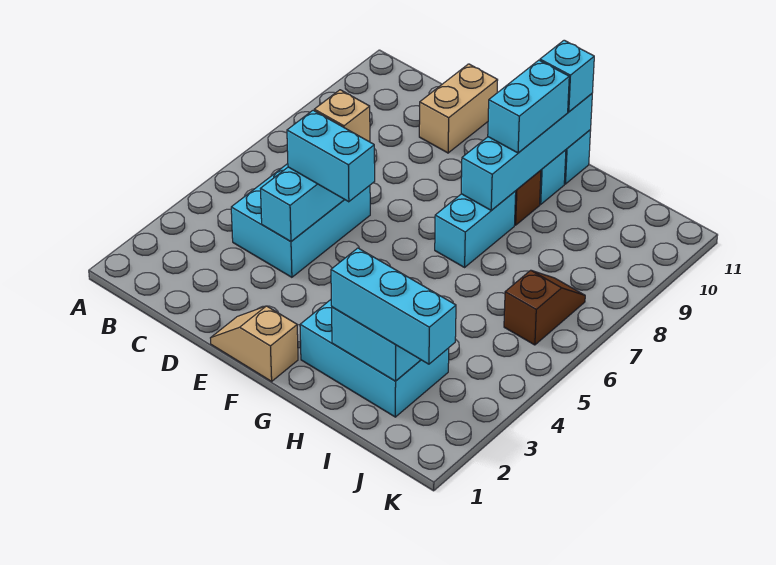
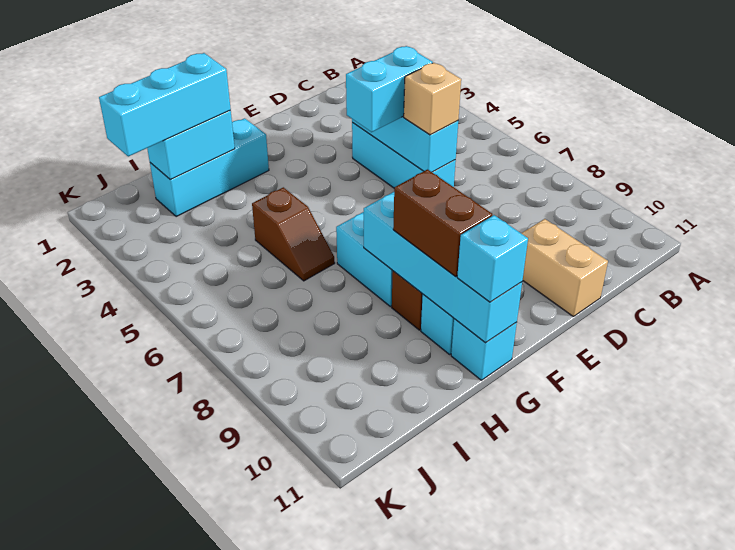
cyan 2x3 brick [231,164,370,277] -> cyan 1x3 brick [352,123,456,188]
tan 1x2 slope [211,306,298,381] -> none
cyan 2x3 brick [300,300,449,417] -> cyan 1x3 brick [150,118,269,217]
cyan 1x2 brick [488,60,569,153] -> brown 1x2 brick [393,170,492,277]
brown 1x2 slope [504,270,585,345] -> brown 1x2 slope moved to [252,187,335,281]

